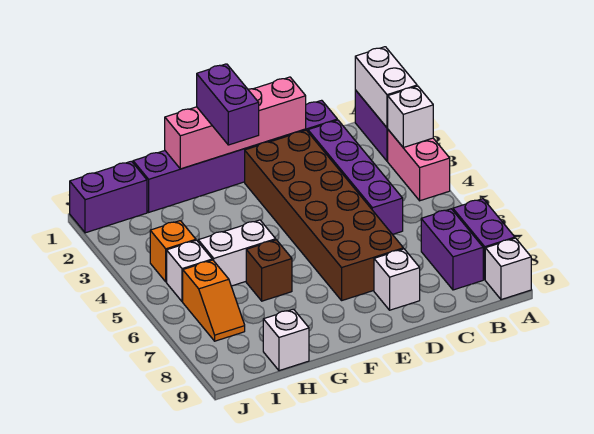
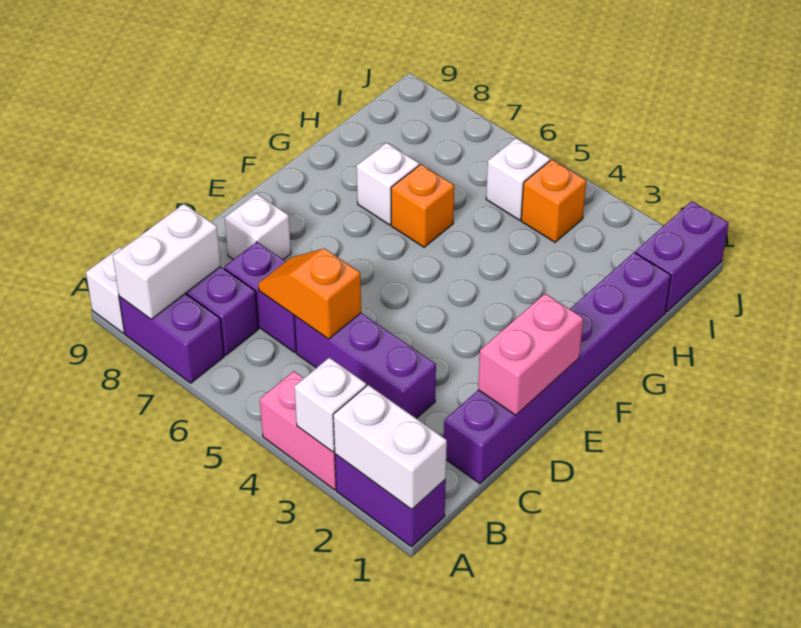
purple 1x4 brick [308,120,403,234] -> purple 1x3 brick [294,313,436,418]
pink 1x4 brick [165,77,306,169] -> pink 1x2 brick [478,294,583,415]
brown 2x6 brick [245,130,403,300] -> none
purple 1x2 brick [197,64,259,145] -> purple 1x2 brick moved to [224,242,296,353]
white 1x2 brick [198,220,276,286] -> white 1x2 brick moved to [113,204,221,319]
brown 1x1 brick [246,240,292,301] -> orange 1x1 brick [391,164,454,247]
white 1x1 brick [263,309,309,371] -> white 1x1 brick moved to [357,143,419,225]
orange 1x2 slope [183,260,245,341] -> orange 1x2 slope moved to [258,248,361,339]

